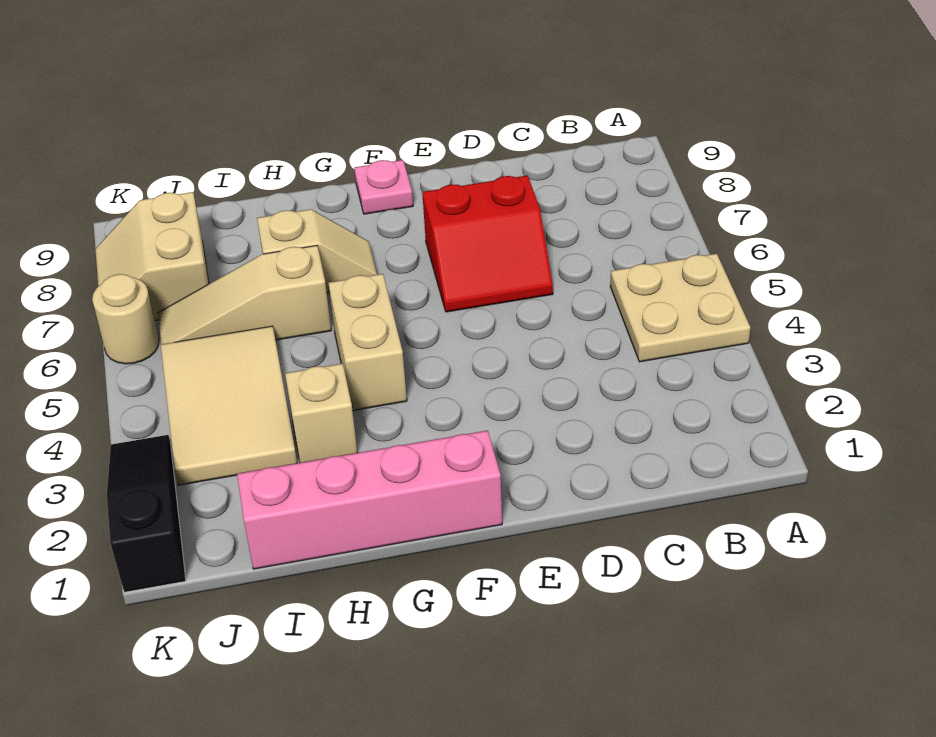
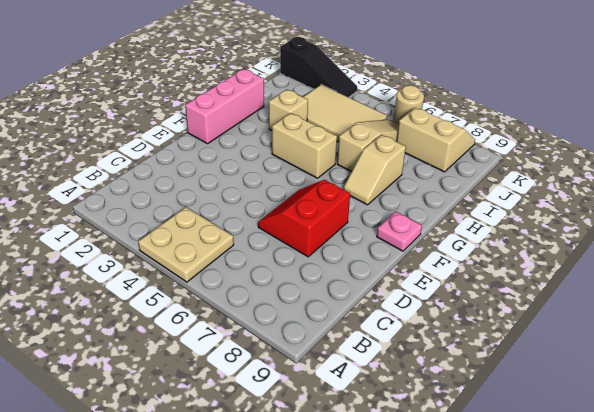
pink 1x4 brick [237,430,502,569] -> pink 1x3 brick [185,69,264,144]

